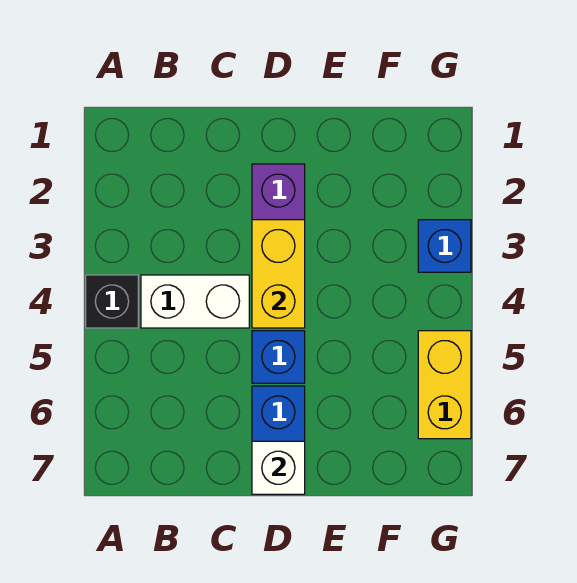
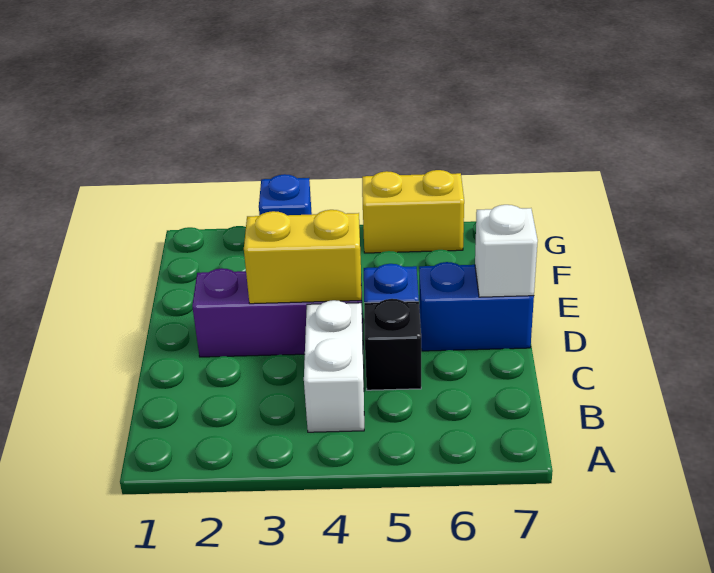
black 1x1 brick [86,275,138,328] -> black 1x1 brick moved to [364,299,421,390]

